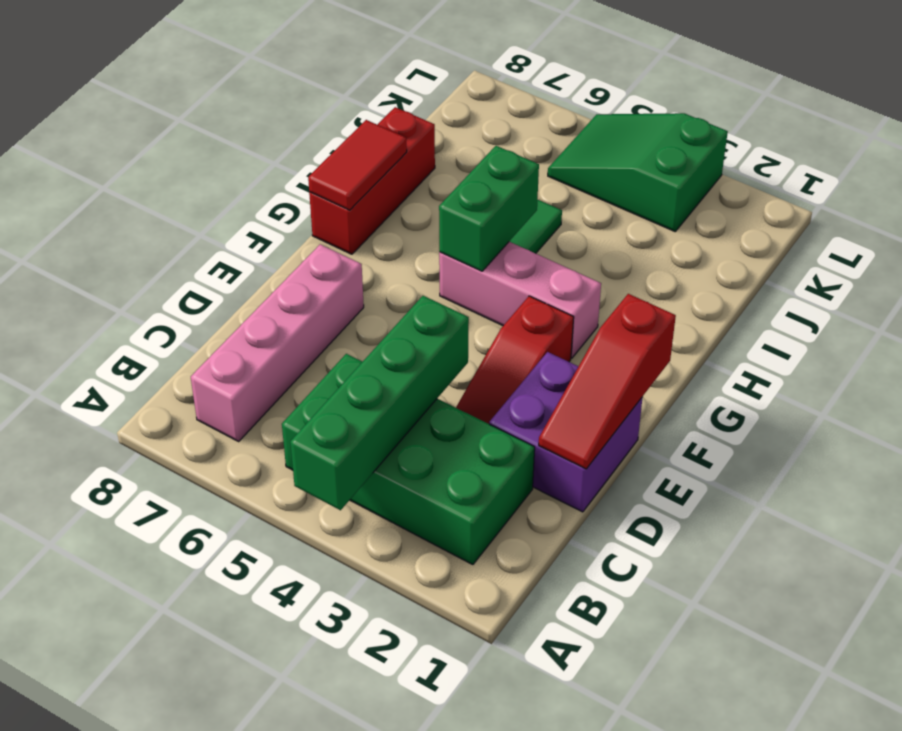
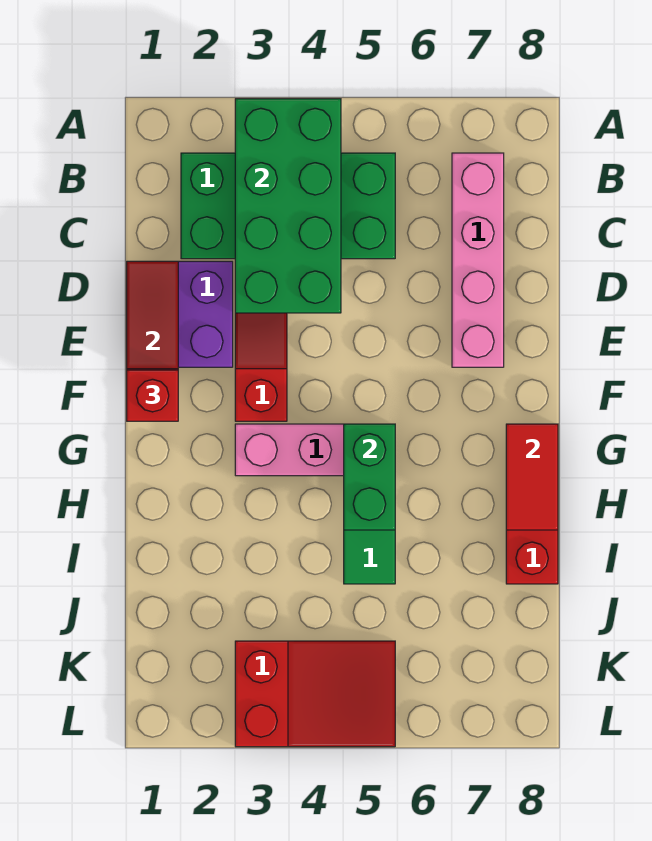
green 1x4 brick [290,296,469,510] -> green 2x4 brick [235,99,341,313]
none -> red 1x1 brick [127,370,178,421]
green 2x3 slope [548,113,728,231] -> red 2x3 slope [235,641,395,747]

